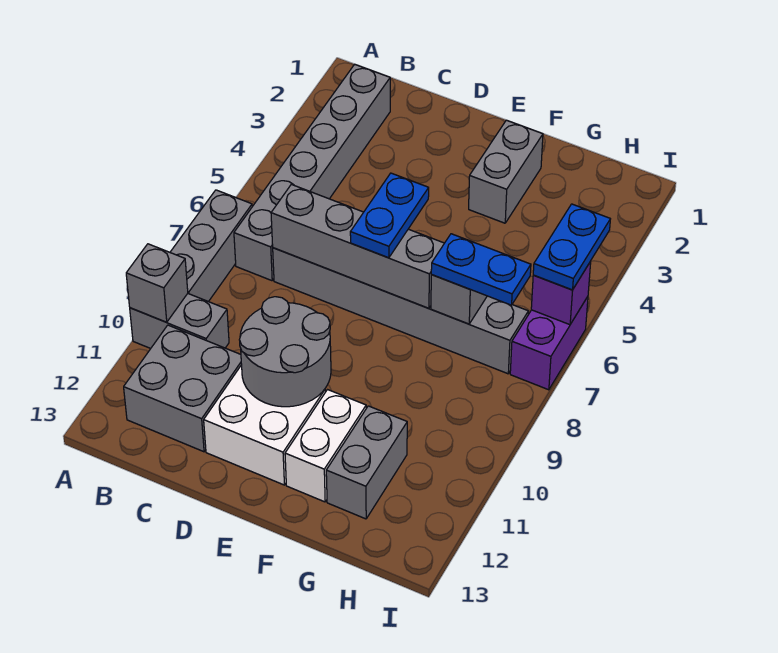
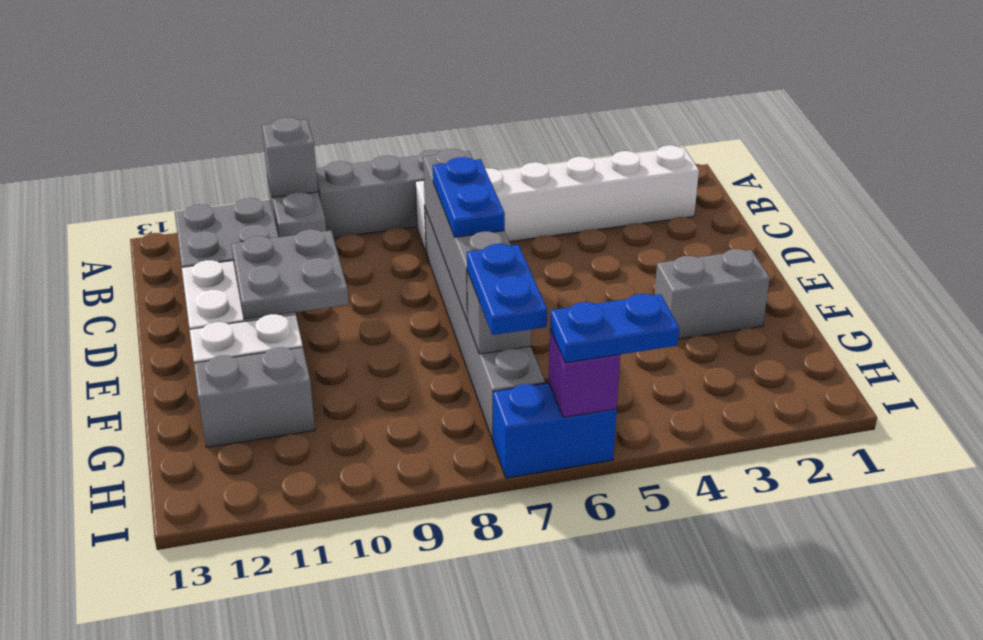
grey 1x6 brick [234,64,390,281] -> white 1x6 brick [415,145,699,252]
grey 2x2 round brick [239,297,331,407] -> grey 2x2 plate [231,229,348,319]
blue 1x2 plate [350,173,429,258] -> blue 1x2 plate turned to [433,157,505,237]
purple 1x2 brick [510,297,588,390] -> blue 1x2 brick [493,383,617,478]

